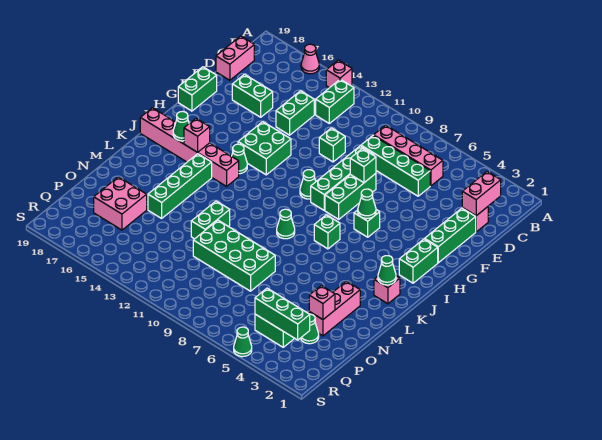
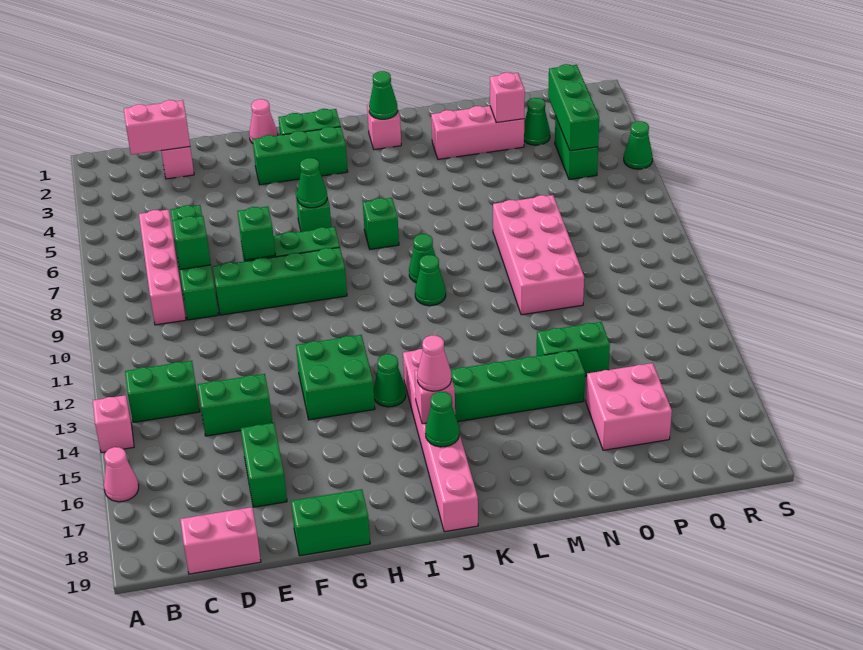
green 1x3 brick [425,208,476,263] -> green 1x3 brick moved to [253,127,348,185]
green 1x1 brick [319,128,345,162] -> green 1x1 brick moved to [172,216,211,269]
none -> pink 1x1 cone [249,99,278,143]
green 1x1 cone [300,170,316,199] -> green 1x1 cone moved to [415,255,446,306]
none -> pink 1x1 cone [417,335,451,391]
green 1x2 brick [191,201,230,239] -> green 1x2 brick moved to [537,322,610,376]
green 2x4 brick [193,220,275,291] -> pink 2x4 brick [493,195,584,315]

